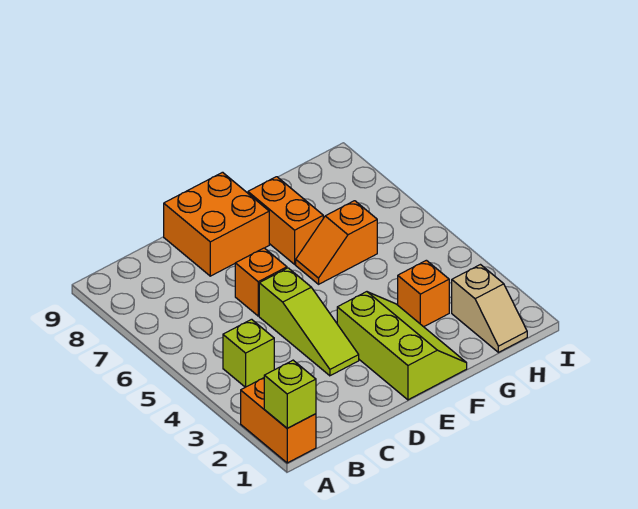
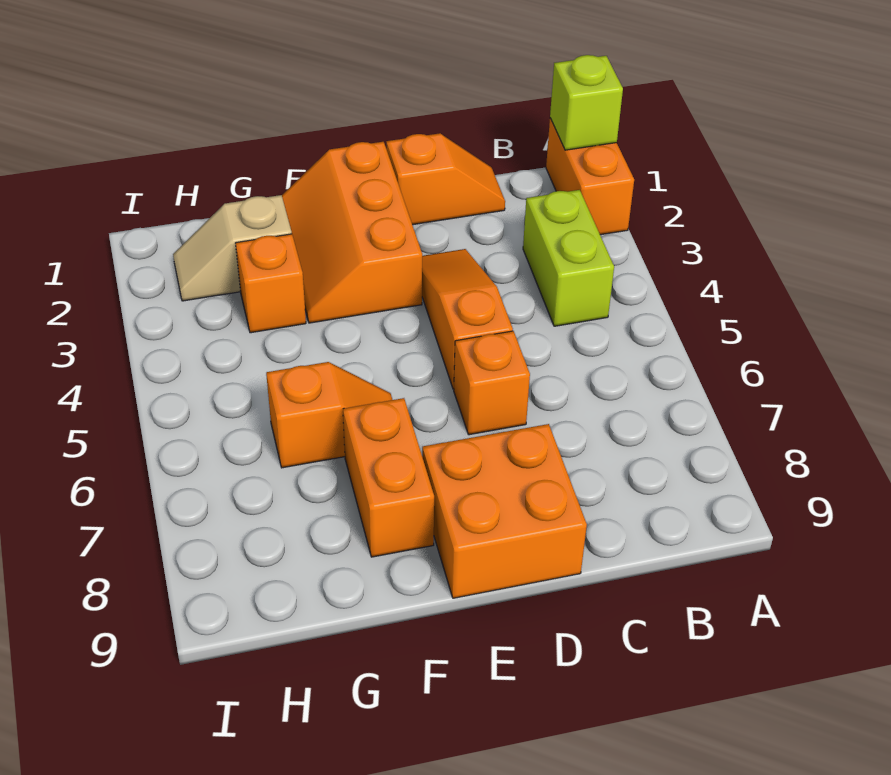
lime 1x1 brick [223,319,274,387] -> lime 1x2 brick [523,190,614,326]
none -> orange 1x2 slope [386,133,505,225]
lime 1x3 slope [259,268,359,376] -> orange 1x3 slope [422,249,513,389]
lime 2x3 slope [337,292,467,400] -> orange 2x3 slope [282,142,422,323]
tan 1x2 slope [452,265,527,352] -> tan 1x2 slope turned to [173,195,292,301]

